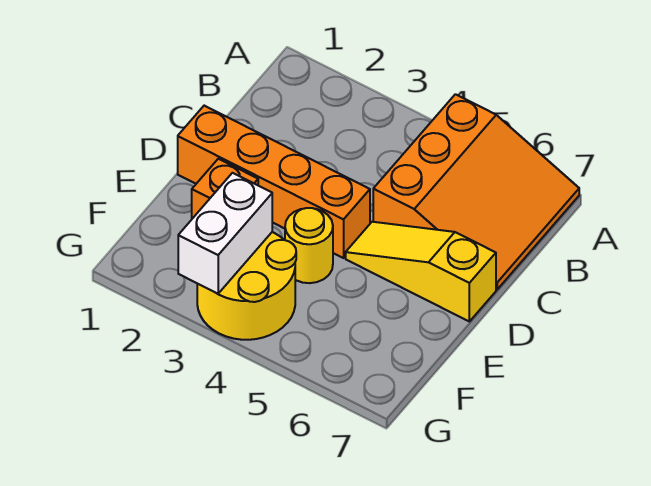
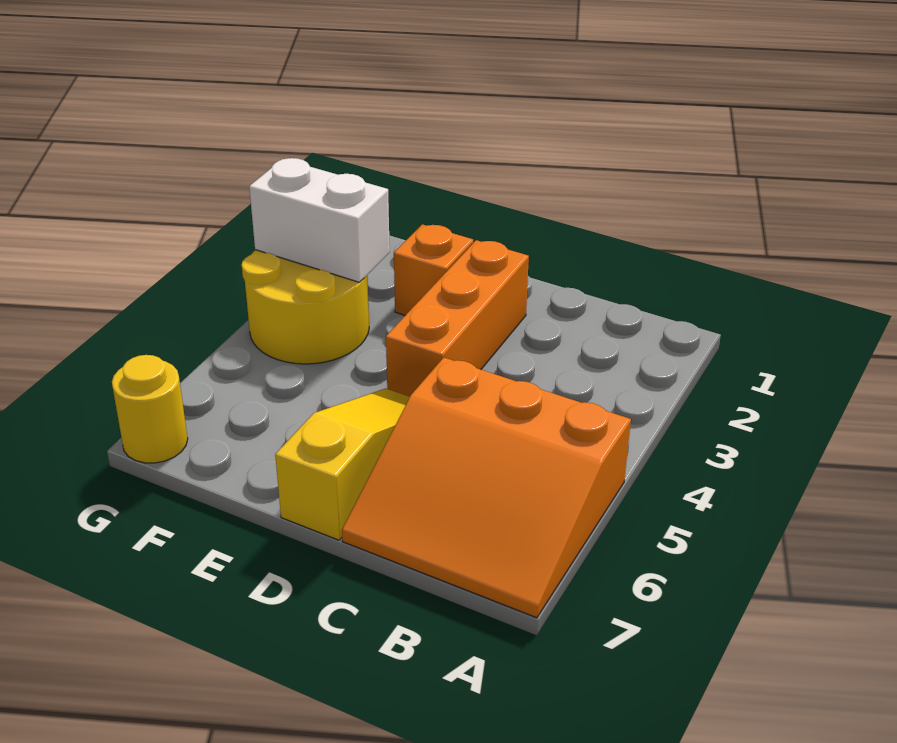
orange 1x4 brick [178,106,370,258] -> orange 1x3 brick [386,240,529,397]
yellow 1x1 round brick [285,208,333,283] -> yellow 1x1 round brick moved to [112,355,188,463]

